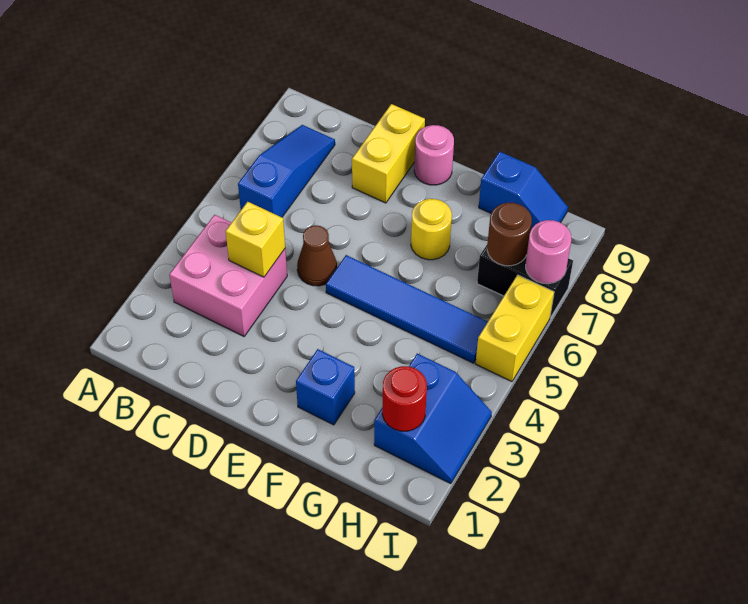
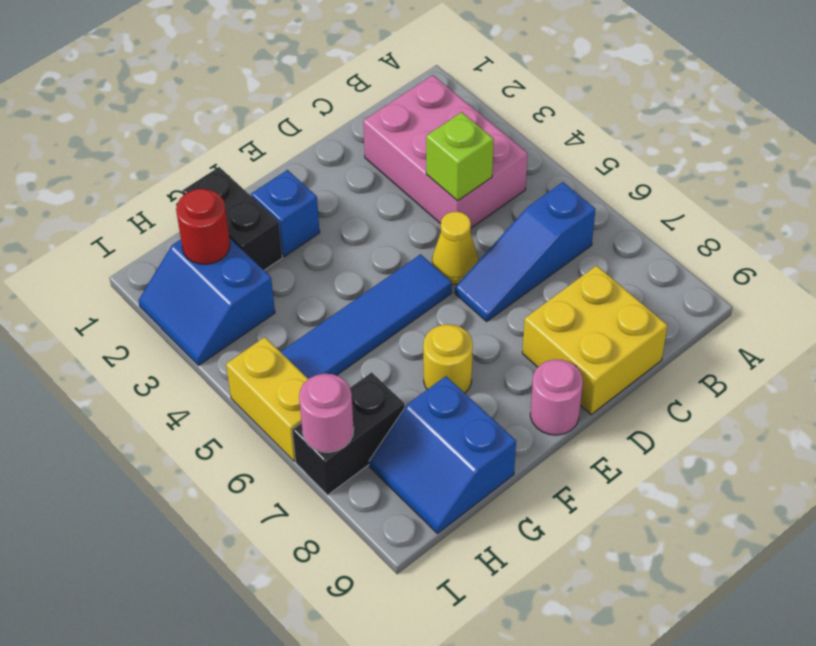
pink 2x2 brick [169,215,287,336] -> pink 2x3 brick [363,75,528,228]
blue 1x3 slope [238,125,335,217] -> blue 1x3 slope turned to [455,182,596,321]
yellow 1x1 brick [225,202,285,277] -> lime 1x1 brick [426,112,494,201]
brown 1x1 cone [297,225,337,286] -> yellow 1x1 cone [432,212,478,284]
yellow 1x2 brick [352,104,425,203] -> yellow 2x2 brick [522,266,668,415]
none -> black 1x2 brick [183,167,282,270]
blue 1x2 slope [479,152,568,229] -> blue 2x2 slope [369,376,516,534]
brown 1x1 round brick [487,203,532,266] -> none

